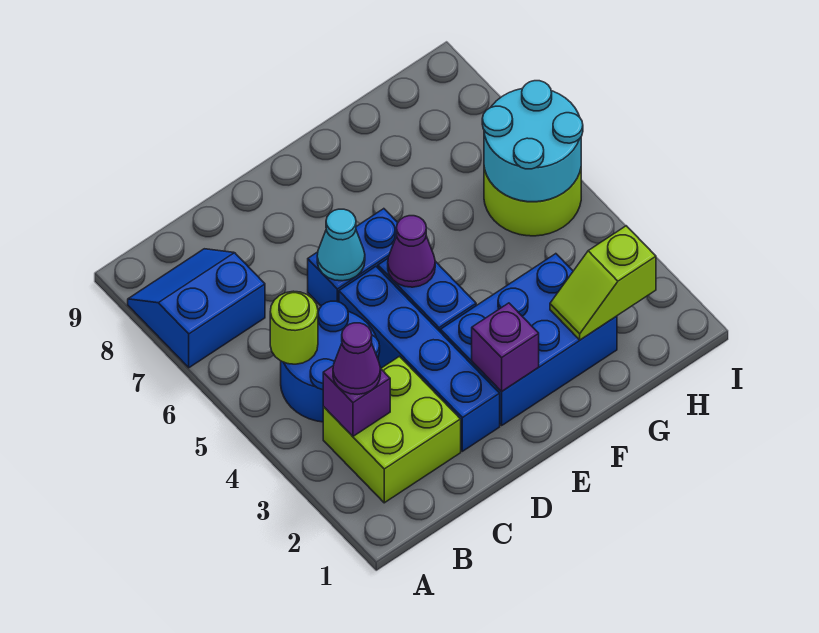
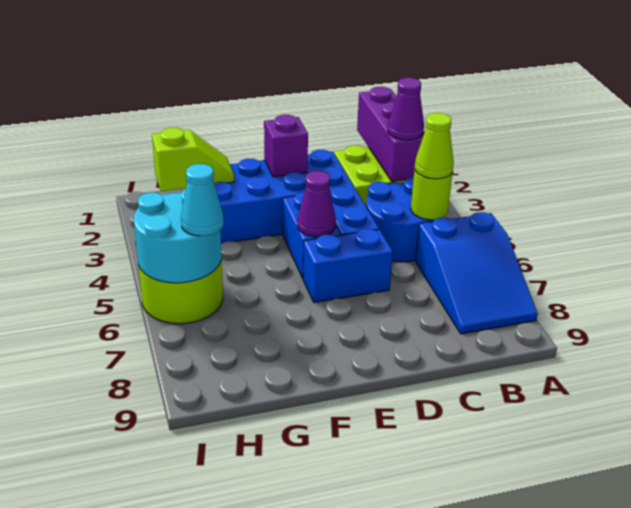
blue 2x2 slope [128,249,265,368] -> blue 2x3 slope [416,212,538,334]
purple 1x1 brick [323,366,390,436] -> purple 1x3 brick [357,87,425,182]
none -> lime 1x1 cone [415,113,454,179]
cyan 1x1 cone [317,209,365,281] -> cyan 1x1 cone moved to [181,164,224,236]

